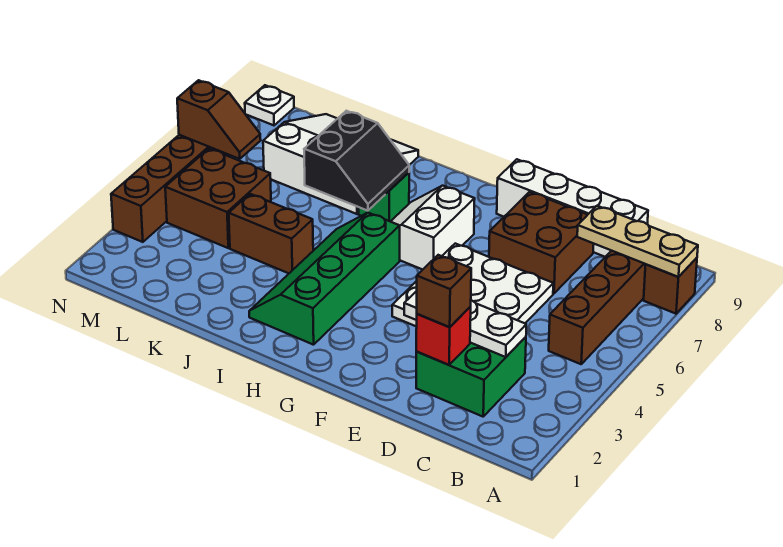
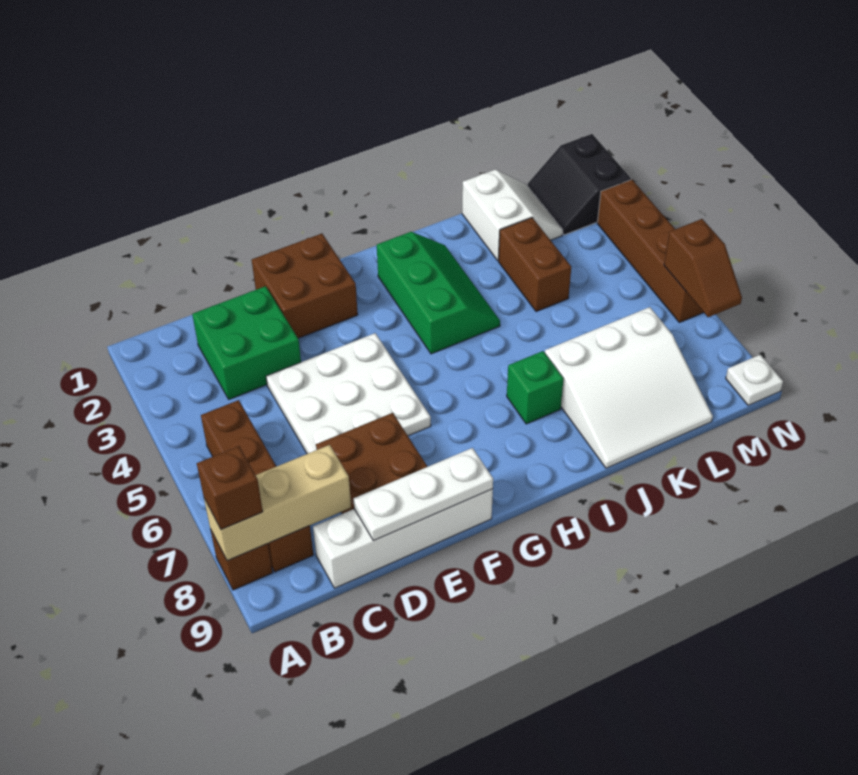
tan 1x3 plate [577,206,698,277] -> tan 1x3 brick [204,445,351,561]
white 1x3 plate [404,291,526,357] -> white 1x3 plate moved to [353,448,493,541]
red 1x1 brick [416,307,471,365] -> none
brown 1x1 brick [417,255,471,327] -> brown 1x1 brick moved to [197,446,263,529]
white 2x2 slope [391,186,475,270] -> white 2x2 slope moved to [462,170,563,261]
green 2x4 slope [249,213,400,345] -> green 2x3 slope [377,232,500,354]
black 2x2 slope [304,111,409,211] -> black 2x2 slope moved to [527,134,631,235]
brown 1x2 brick [229,194,313,273] -> brown 1x2 brick turned to [499,218,571,312]
brown 2x2 brick [165,149,271,248] -> brown 2x2 brick moved to [252,234,358,338]
brown 1x2 slope [177,80,261,159] -> brown 1x2 slope turned to [664,219,742,317]

